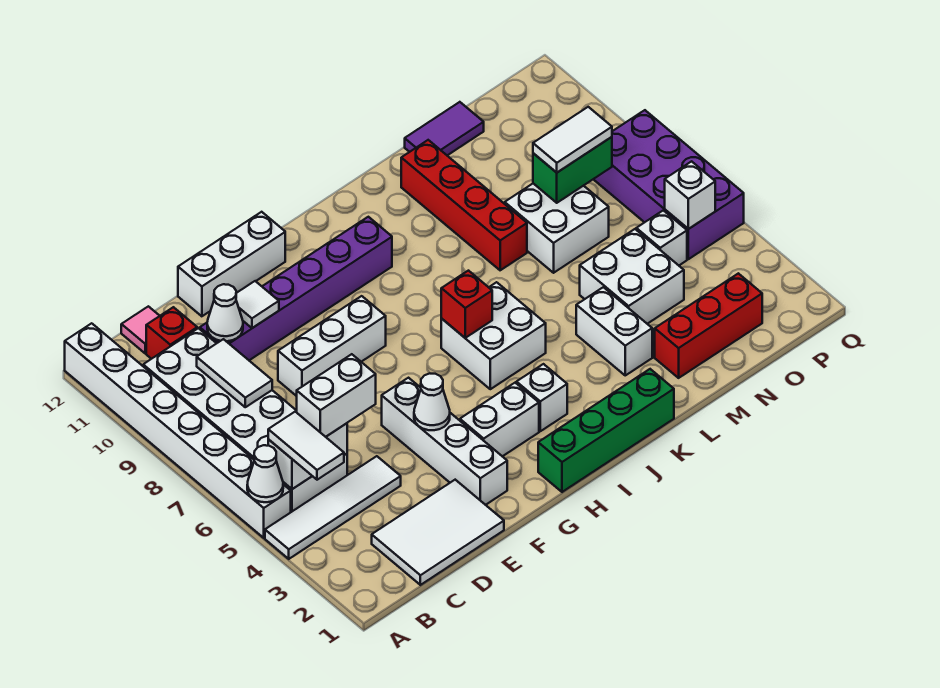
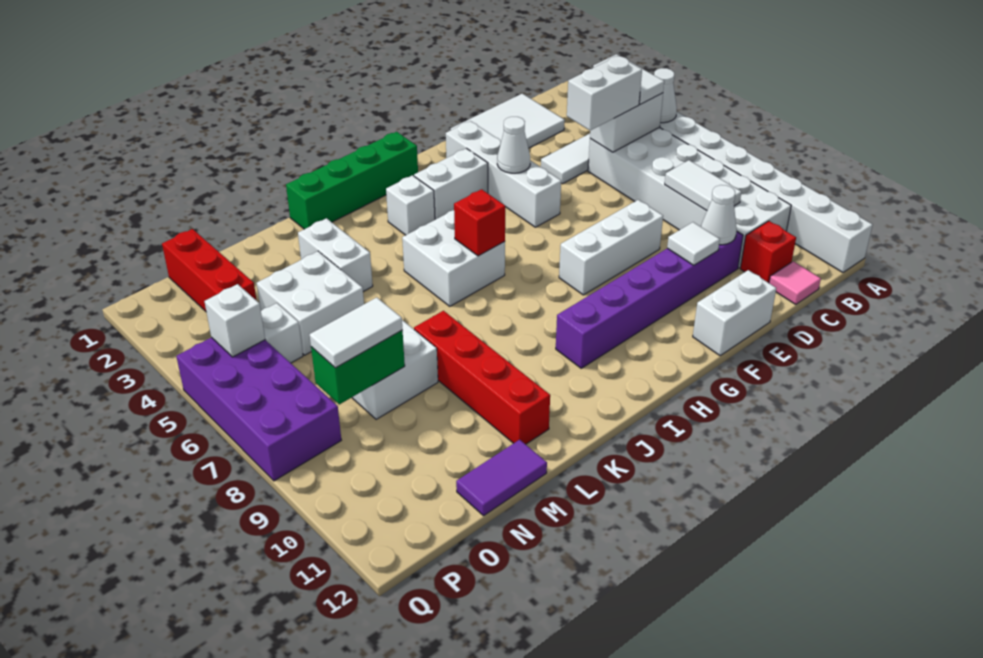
white 1x3 brick [178,212,285,316] -> white 1x2 brick [693,270,776,356]
red 1x3 brick [655,273,762,378] -> red 1x3 brick turned to [162,229,257,311]

